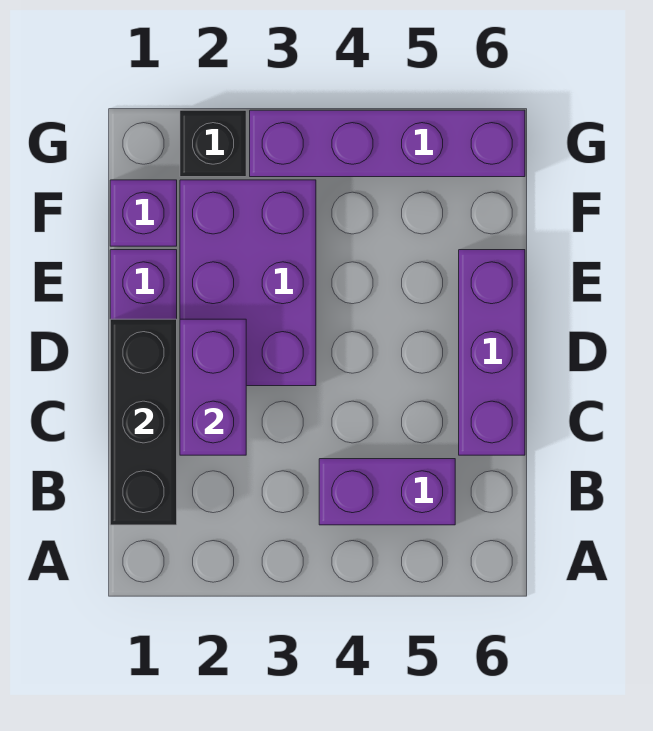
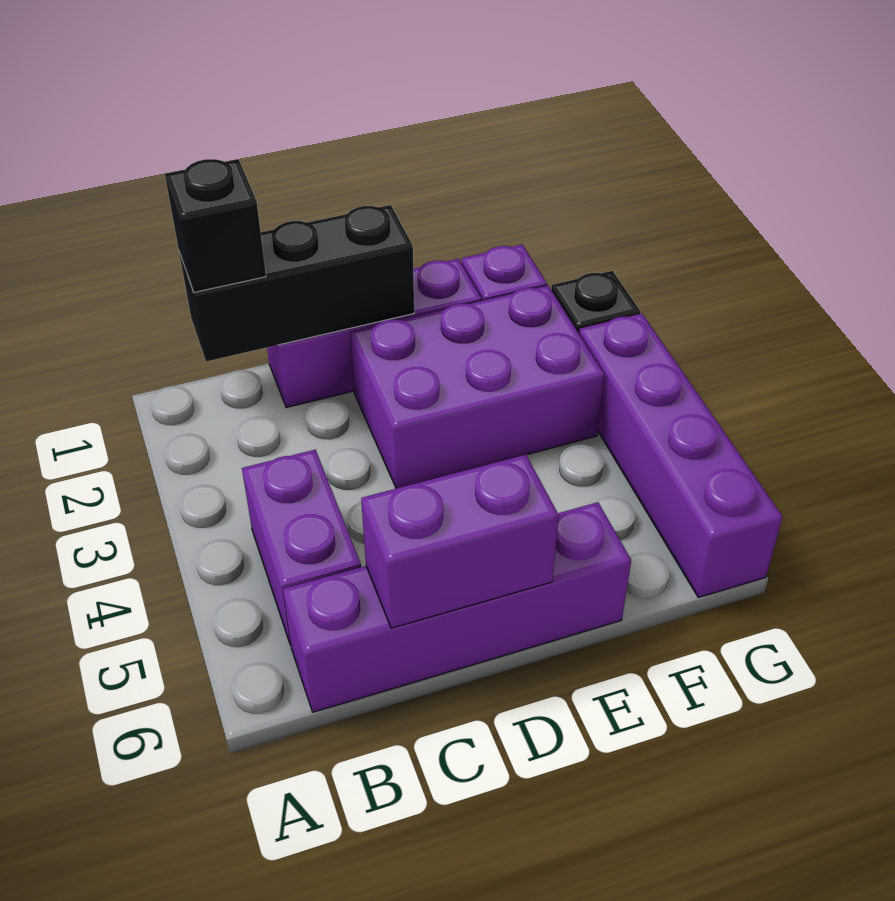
none -> black 1x1 brick [165,159,266,292]
purple 1x2 brick [180,319,246,455] -> purple 1x2 brick moved to [361,455,559,628]
purple 1x3 brick [459,250,525,455] -> purple 1x4 brick [283,502,631,712]

